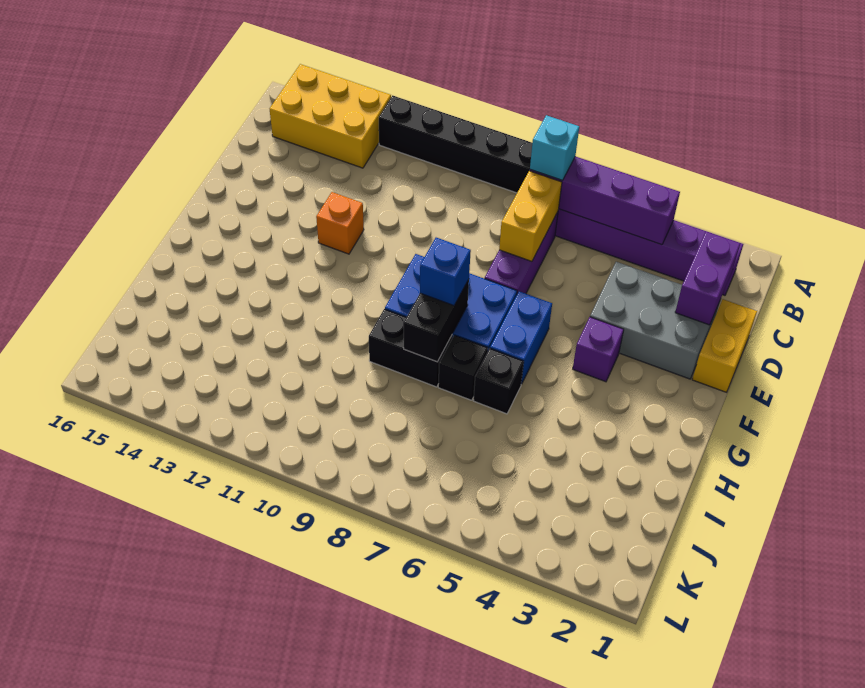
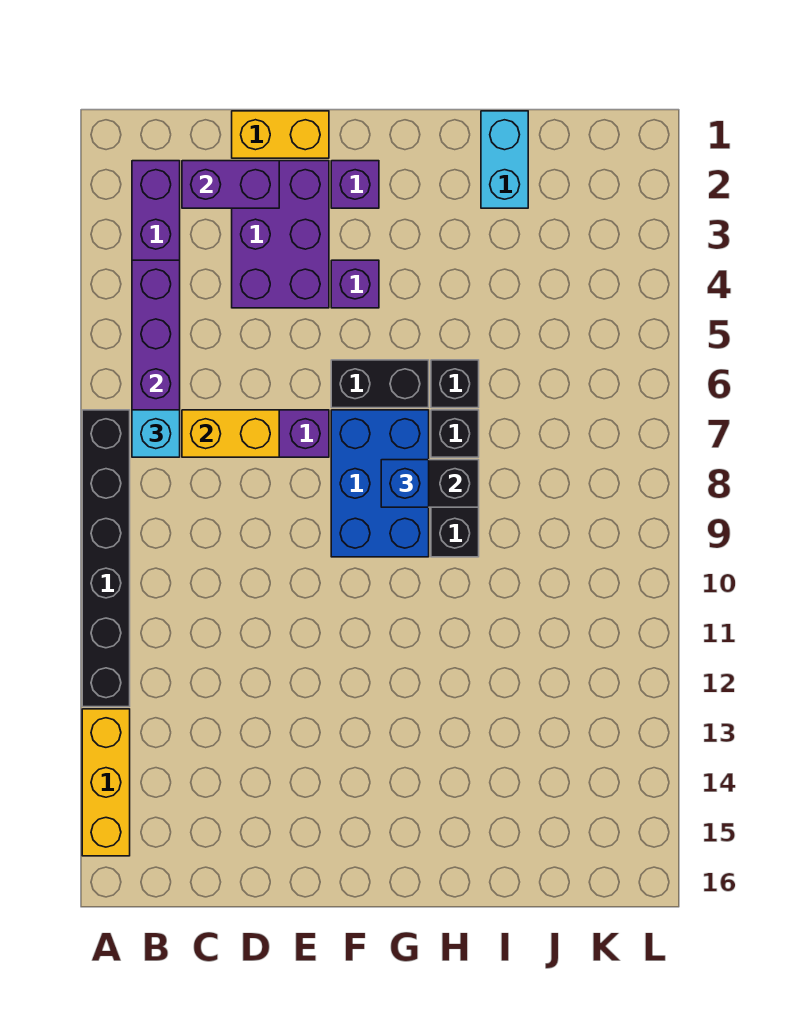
yellow 2x3 brick [270,64,391,168] -> yellow 1x3 brick [82,709,130,856]
grey 2x3 brick [590,262,720,379] -> purple 2x3 brick [232,161,329,308]
orange 1x1 brick [316,192,364,254] -> none
none -> purple 1x1 brick [331,161,379,208]
blue 1x2 brick [490,291,552,384] -> black 1x2 brick [331,360,429,408]
none -> cyan 1x2 brick [481,111,528,208]

